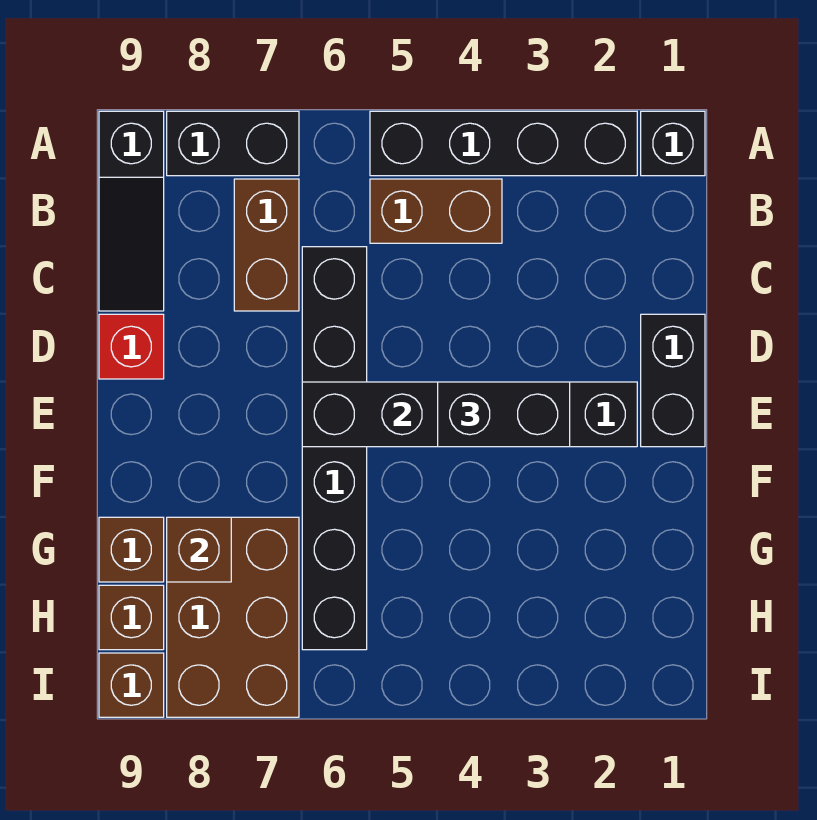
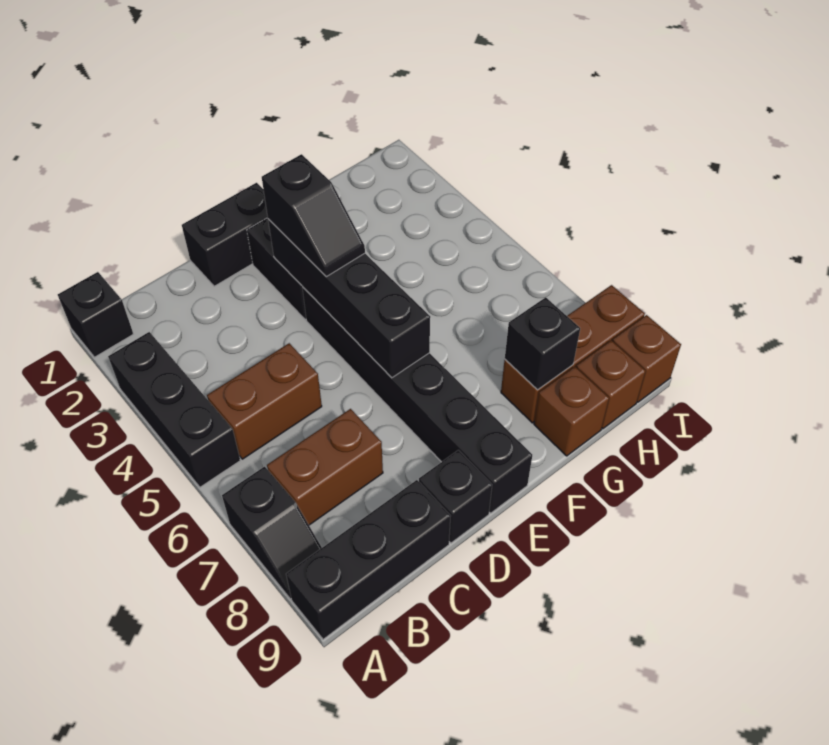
black 1x4 brick [370,111,637,176] -> black 1x3 brick [108,332,240,487]
black 1x2 brick [167,111,299,176] -> black 1x2 slope [222,467,322,599]
black 1x3 slope [99,111,164,311] -> black 1x3 brick [286,480,451,639]
brown 1x2 brick [370,179,502,243] -> brown 1x2 brick turned to [207,343,322,459]
black 1x6 brick [302,247,367,650] -> black 1x6 brick turned to [302,287,532,513]
red 1x1 brick [99,314,164,379] -> black 1x1 brick [419,450,492,543]
black 1x2 brick [438,382,570,447] -> black 1x2 slope [262,154,365,277]
brown 2x3 brick [167,517,299,717] -> brown 1x3 brick [501,285,645,423]
brown 1x1 brick [167,517,231,582] -> black 1x1 brick [505,297,580,390]

